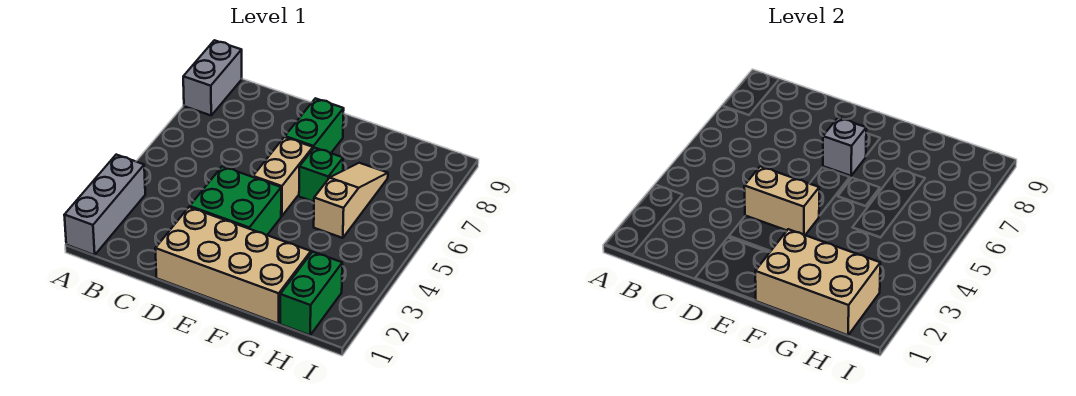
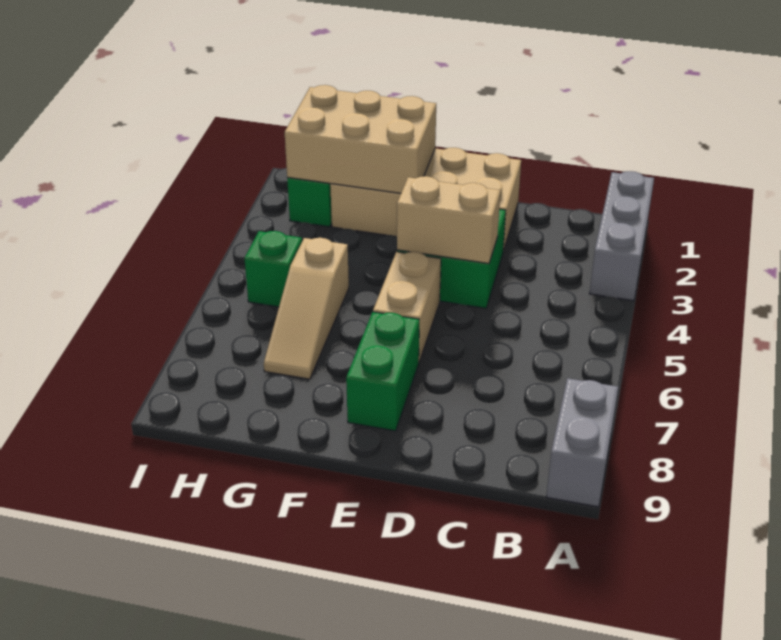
grey 1x1 brick [823,118,866,176] -> none
green 1x1 brick [299,148,343,202] -> green 1x1 brick moved to [244,231,302,307]

